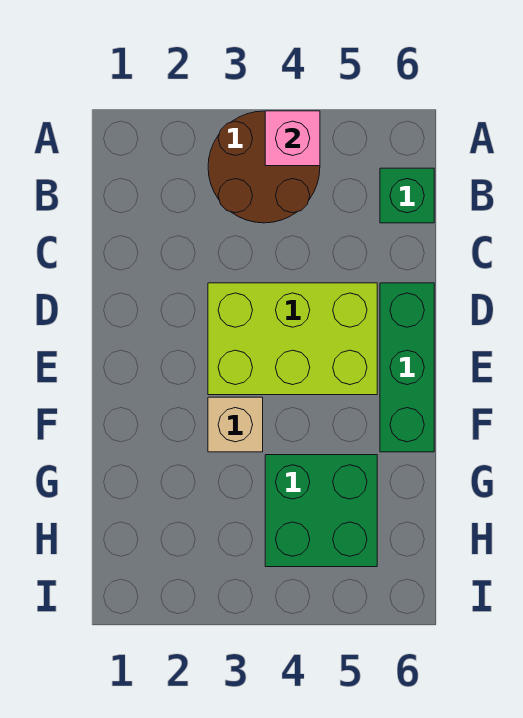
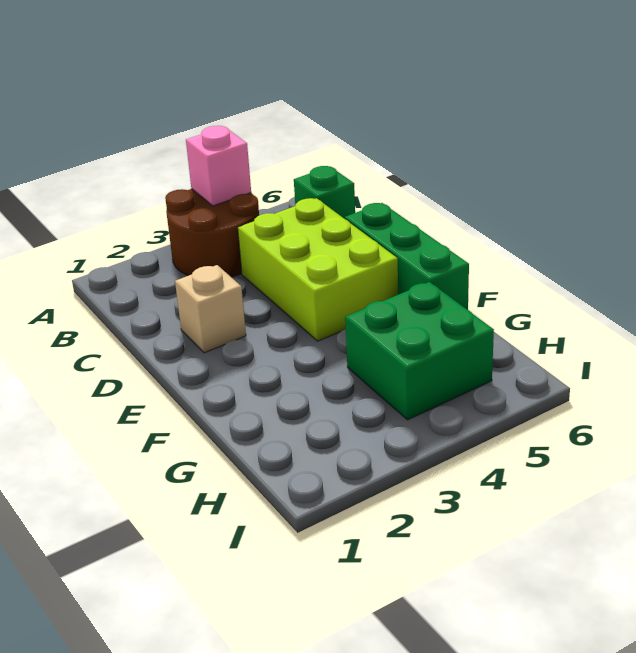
lime 2x3 brick [208,283,377,395] -> lime 2x3 brick turned to [238,198,398,341]
tan 1x1 brick [208,397,263,452] -> tan 1x1 brick moved to [175,265,246,353]

